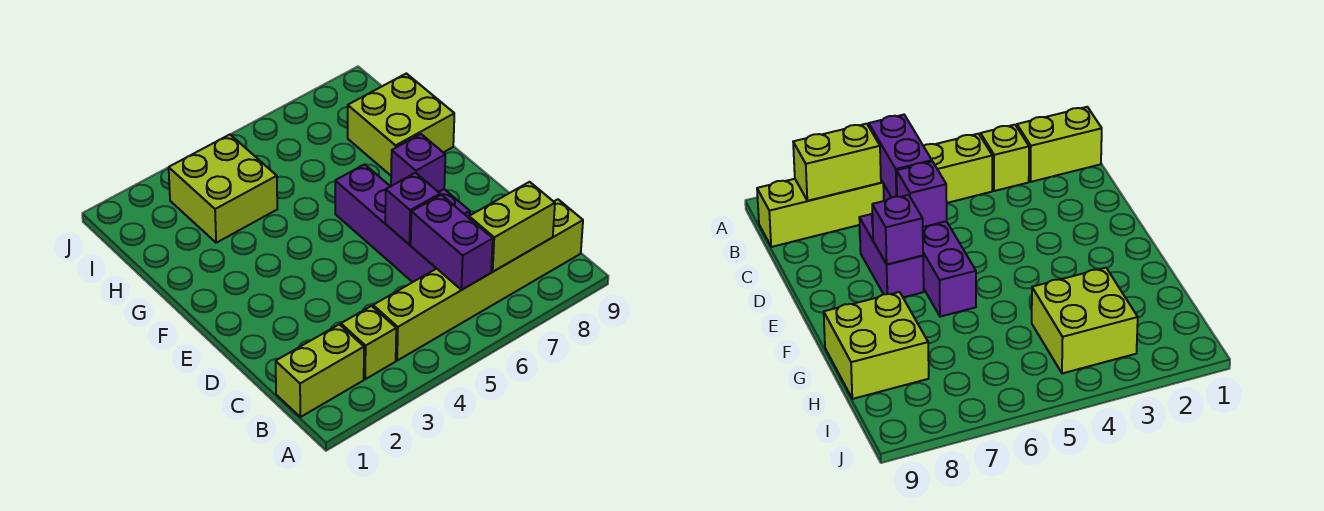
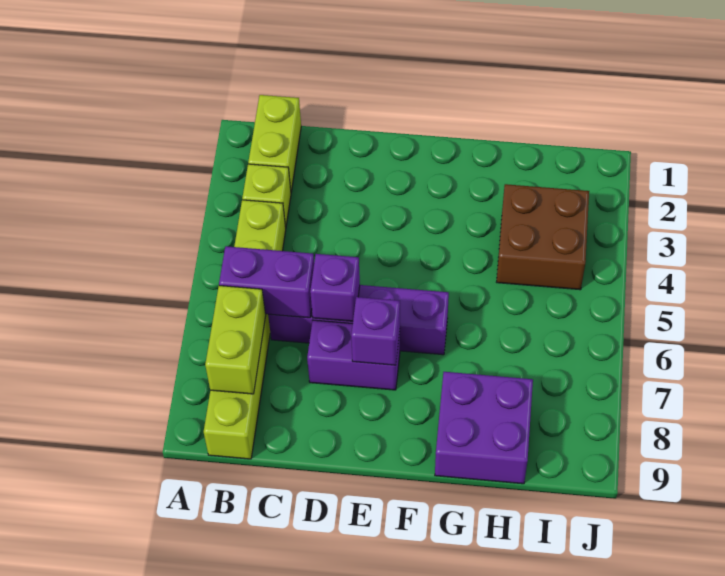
lime 2x2 brick [348,73,454,175] -> purple 2x2 brick [435,372,533,484]
lime 2x2 brick [169,135,277,243] -> brown 2x2 brick [497,184,589,290]

